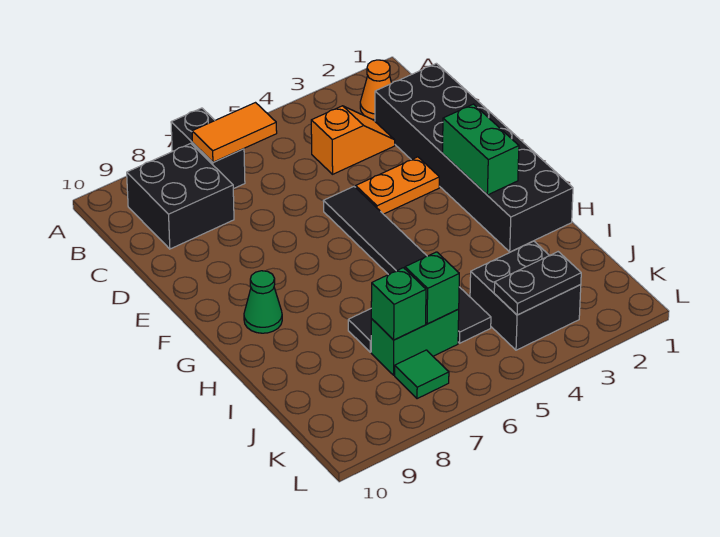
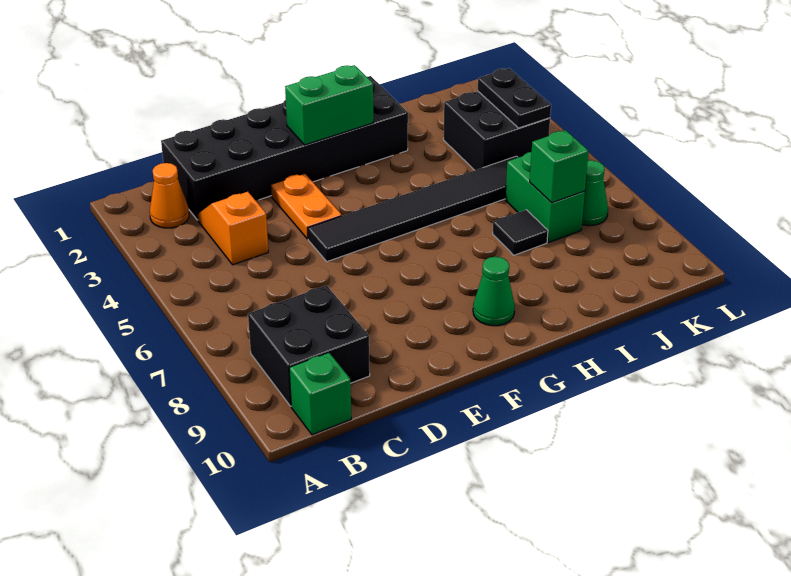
black 1x2 brick [171,108,245,189] -> none
orange 1x2 tile [192,103,277,162] -> none
green 1x1 brick [405,252,459,324] -> green 1x1 brick moved to [289,353,351,435]
green 1x1 tile [395,350,449,399] -> green 1x1 cone [582,160,608,226]

